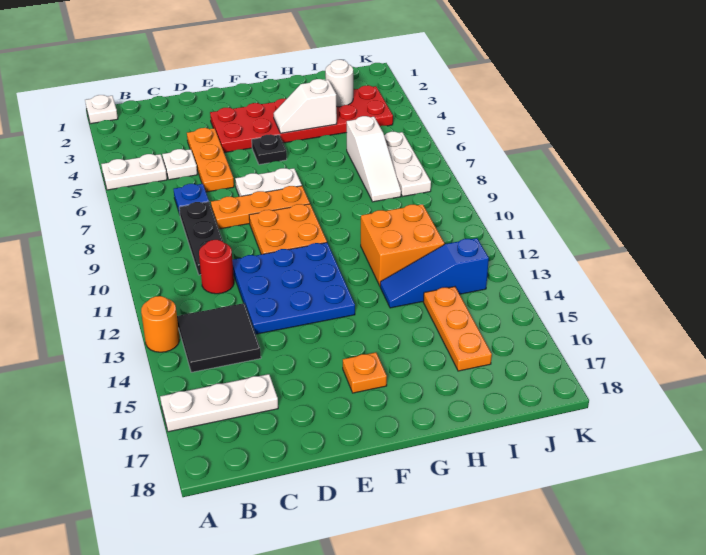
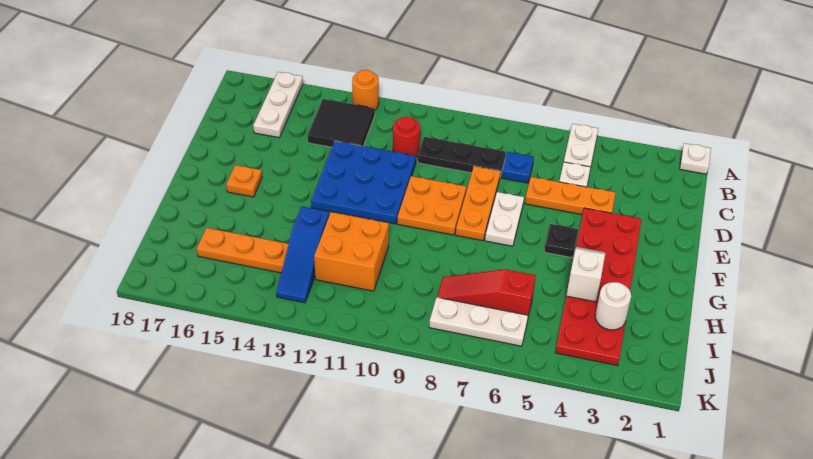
blue 1x3 slope [380,238,489,308] -> blue 1x3 slope turned to [276,206,330,303]
white 1x3 slope [347,116,401,202] -> red 1x3 slope [437,269,536,316]

